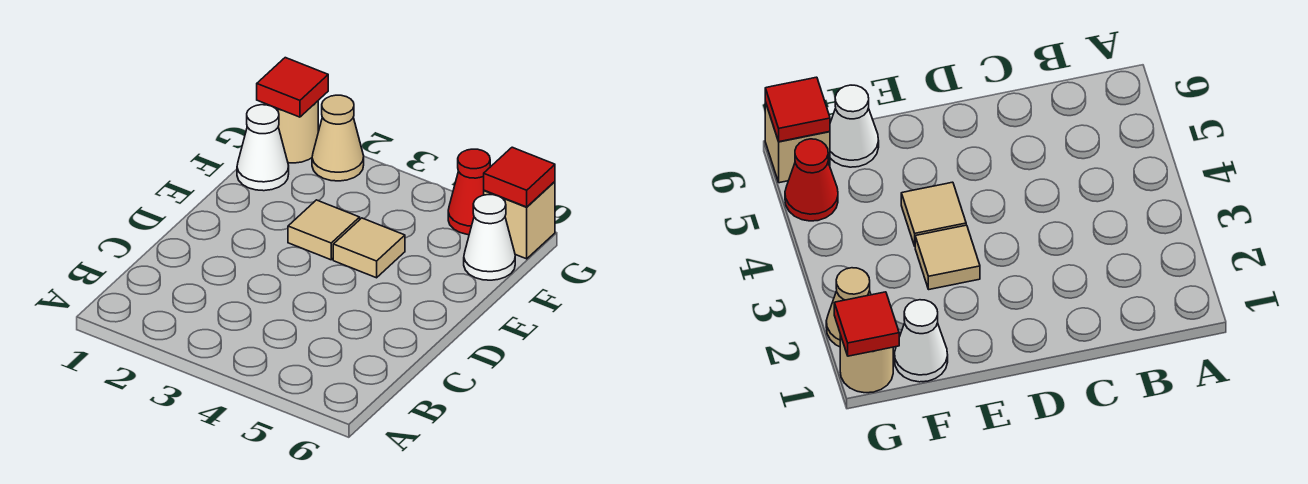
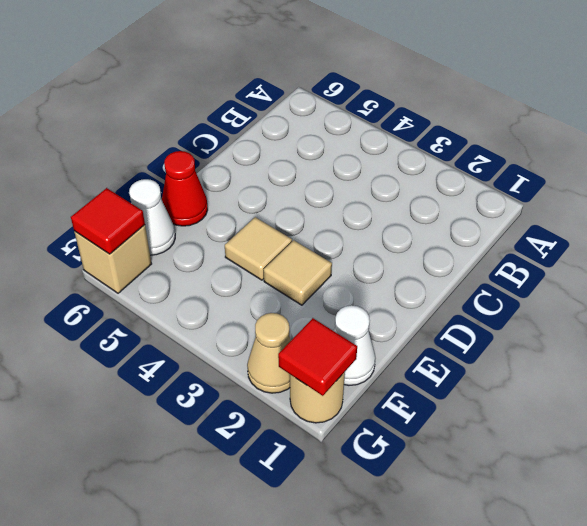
red 1x1 cone [448,149,490,235] -> red 1x1 cone moved to [162,151,208,226]

